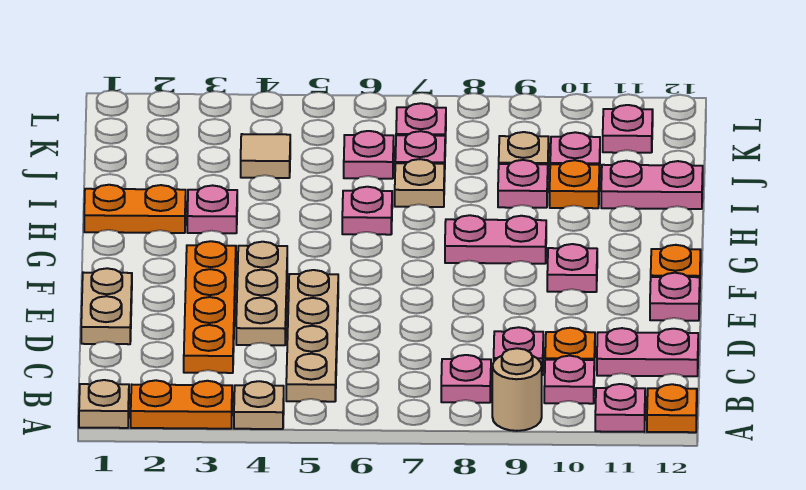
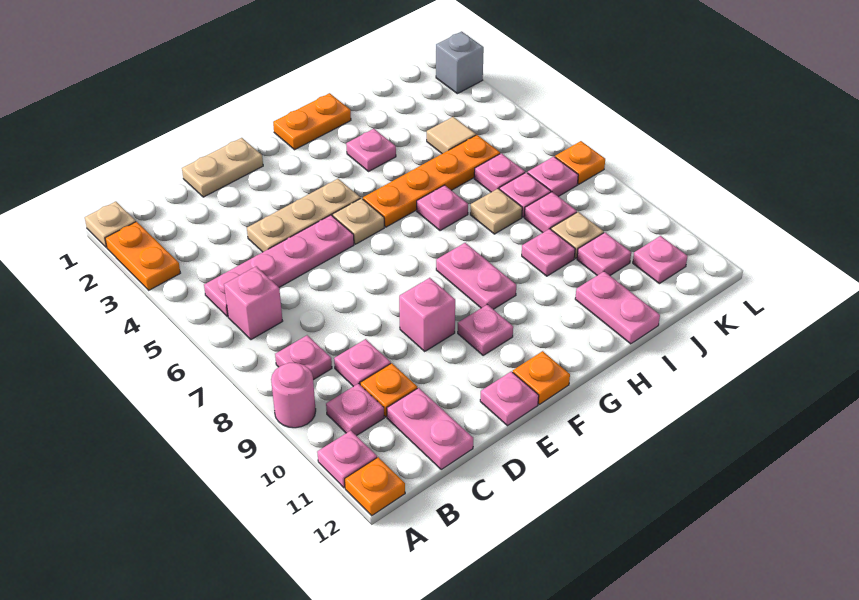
tan 1x1 plate [234,381,284,429] -> tan 1x1 plate moved to [332,198,384,244]
tan 1x1 round brick [492,348,542,431] -> pink 1x1 round brick [271,363,316,428]
tan 1x4 plate [286,270,338,402] -> pink 1x4 plate [204,215,354,317]
none -> pink 1x1 brick [224,266,282,340]
orange 1x4 plate [184,241,236,373] -> orange 1x4 plate moved to [363,135,500,227]
none -> pink 1x1 brick [399,278,455,351]
orange 1x2 plate [84,185,186,233] -> orange 1x2 plate turned to [273,93,351,150]
orange 1x1 plate [550,160,599,208] -> orange 1x1 plate moved to [555,141,605,184]
none -> pink 1x1 plate [524,192,577,233]
none -> grey 1x1 brick [436,31,484,94]

